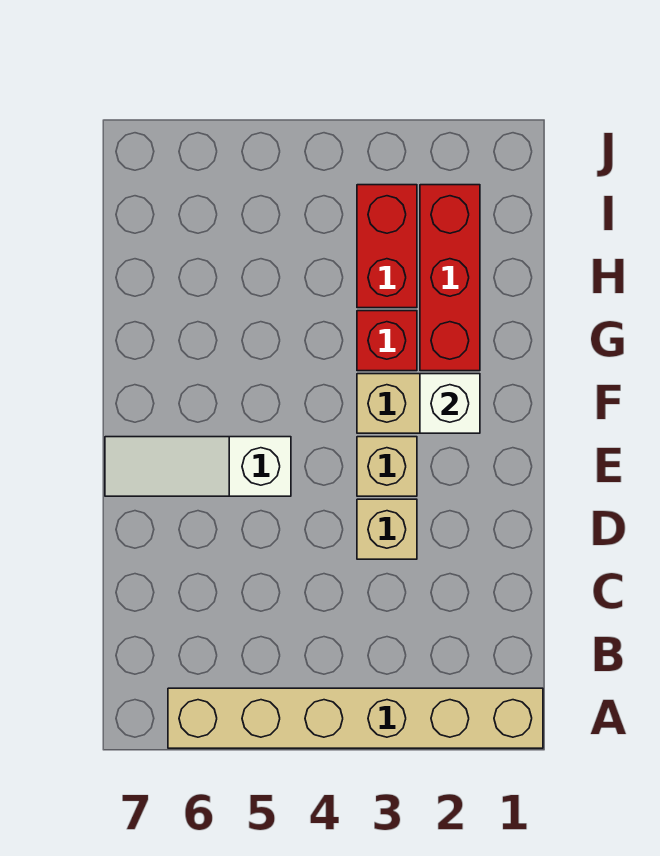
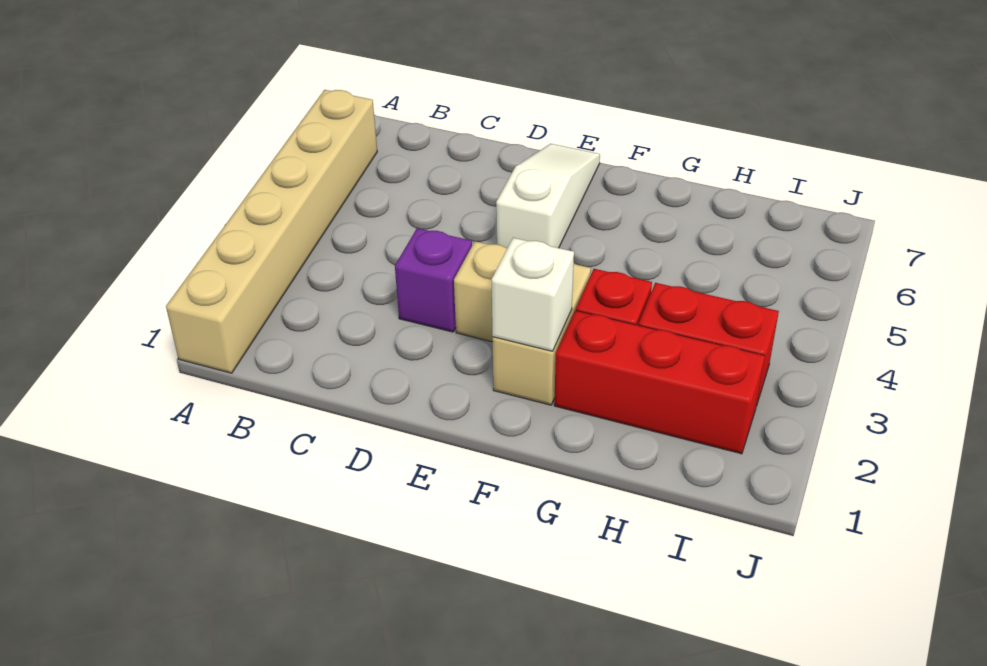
tan 1x1 brick [357,499,417,559] -> purple 1x1 brick [395,228,472,332]

